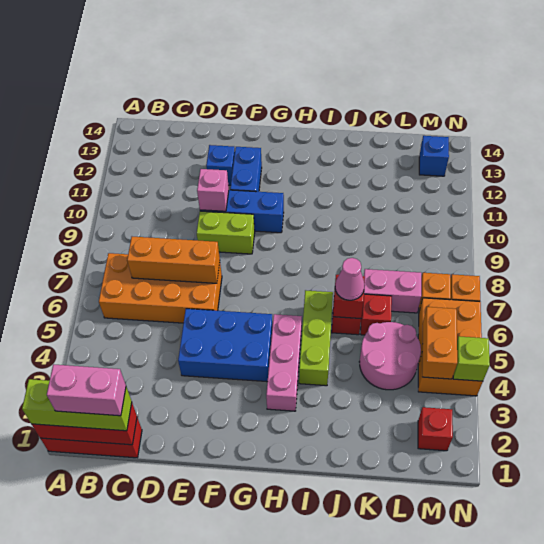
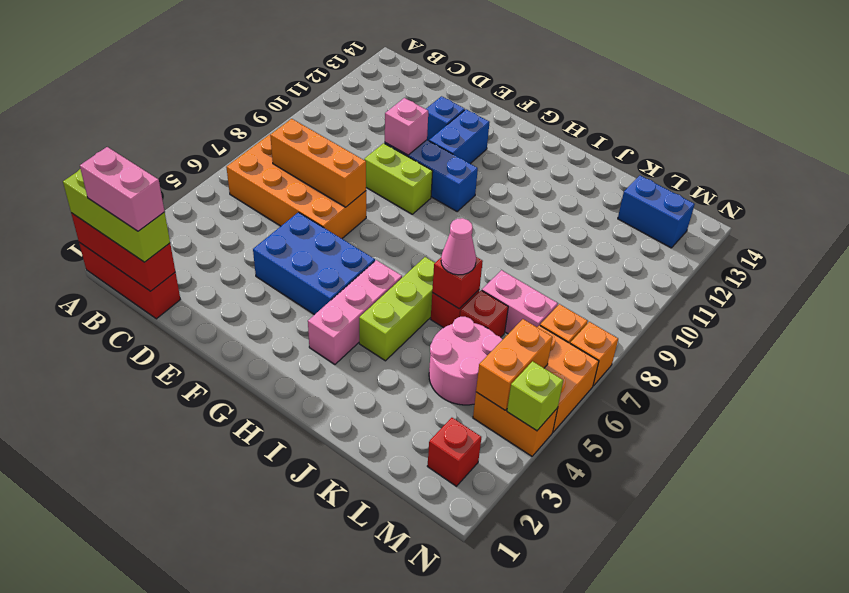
blue 1x1 brick [419,136,449,176] -> blue 1x2 brick [618,176,695,248]

